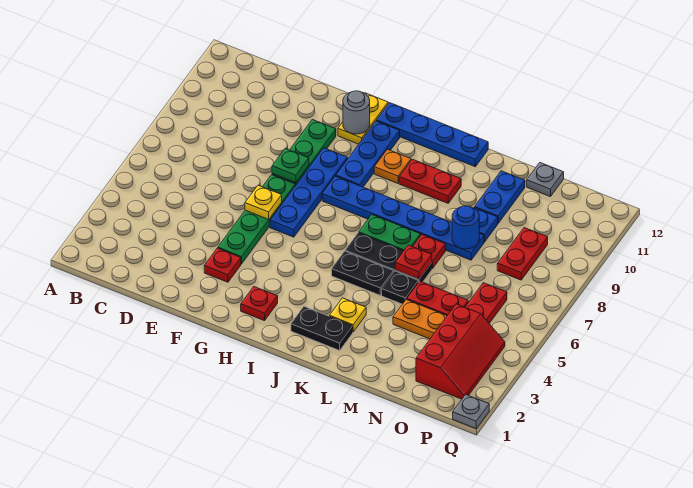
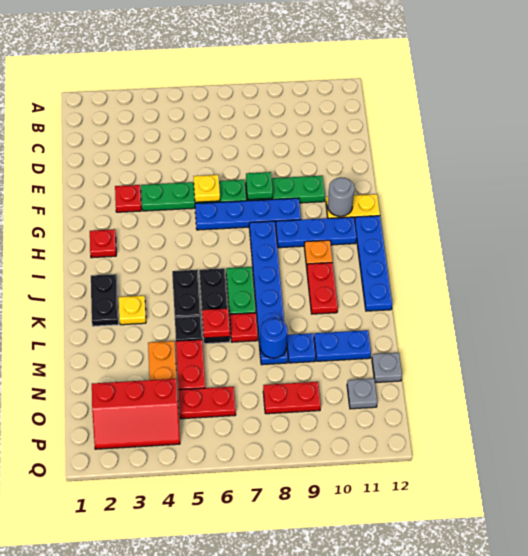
grey 1x1 plate [453,395,489,429] -> grey 1x1 plate moved to [347,379,377,409]

